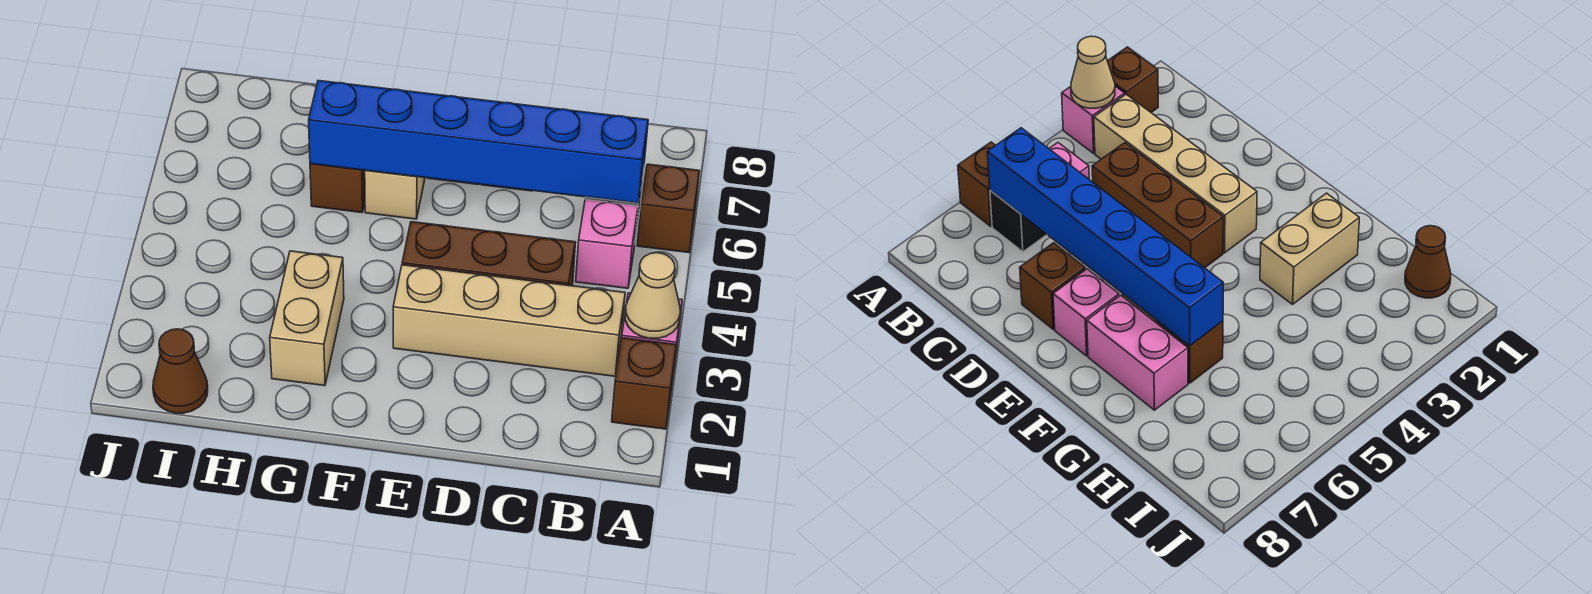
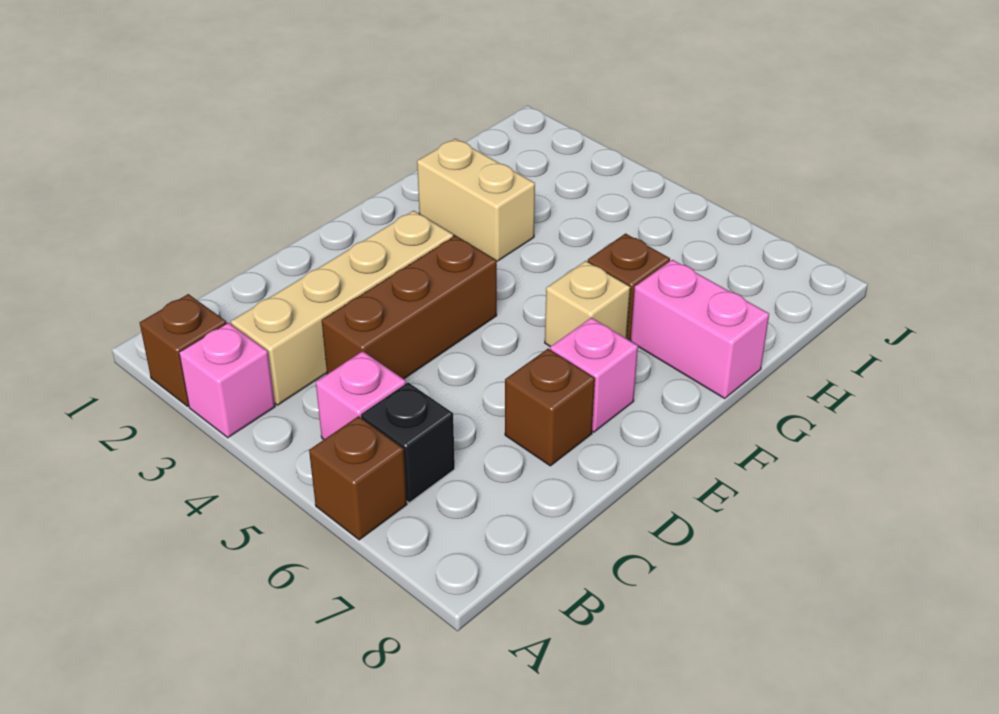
tan 1x1 cone [625,253,680,338] -> none
blue 1x6 brick [309,81,648,203] -> none
pink 1x2 brick [1087,295,1188,410] -> pink 1x2 brick turned to [631,260,769,398]
brown 1x1 cone [153,329,208,413] -> none

